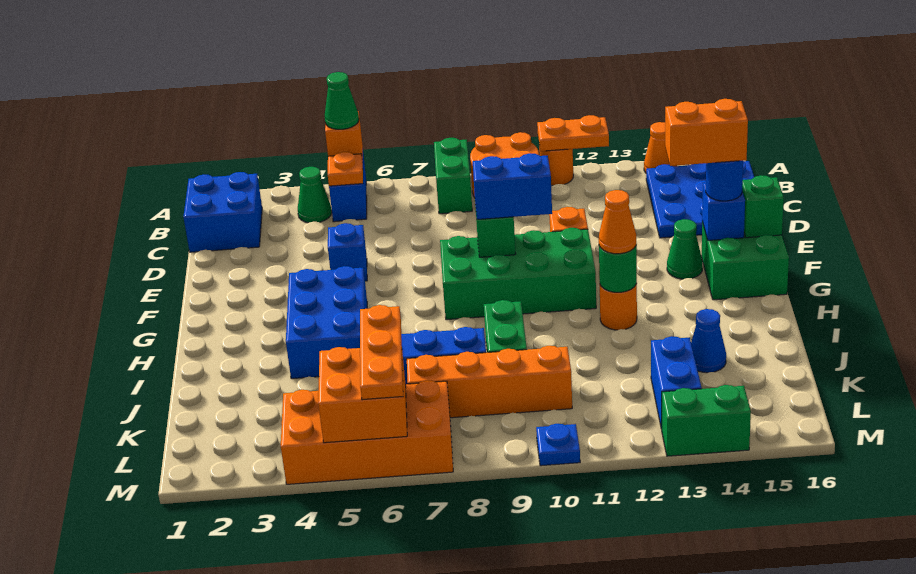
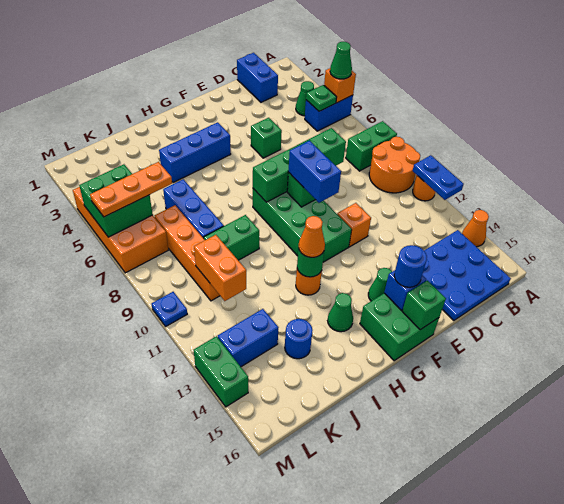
orange 1x2 plate [537,115,609,151] -> blue 1x2 plate [413,155,464,200]
blue 2x2 brick [183,172,262,252] -> blue 1x2 brick [237,53,278,102]
orange 1x1 plate [328,152,363,186] -> green 1x1 plate [306,85,337,111]
none -> green 1x4 brick [253,128,346,202]
blue 1x1 brick [328,223,367,281] -> green 1x1 brick [251,118,282,158]
orange 1x2 brick [665,99,748,166] -> orange 1x2 brick moved to [194,235,246,301]
blue 2x3 brick [286,266,367,379] -> blue 1x3 brick [159,122,231,183]
none -> green 1x1 cone [328,293,353,332]
blue 1x1 cone [691,309,726,373] -> blue 1x1 round brick [285,319,313,359]
orange 2x2 brick [318,347,407,443] -> green 2x2 brick [79,164,153,237]

